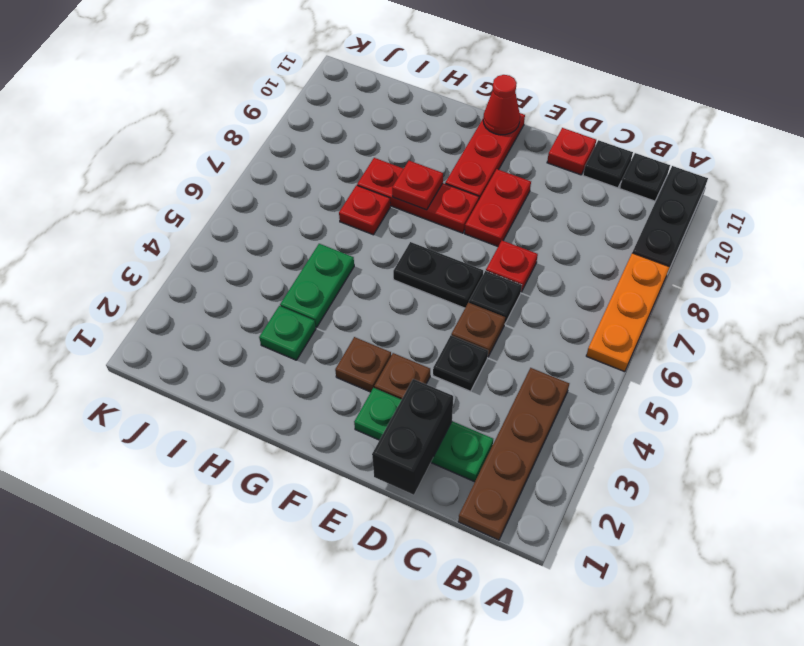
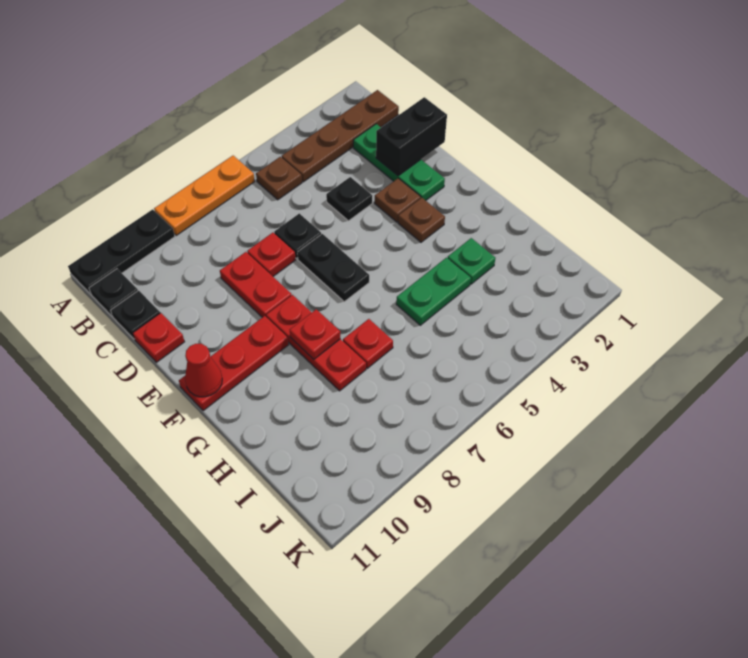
brown 1x1 plate [451,303,505,356] -> brown 1x1 plate moved to [256,157,302,200]
red 1x2 plate [465,169,531,246] -> red 1x2 plate turned to [220,252,292,317]

